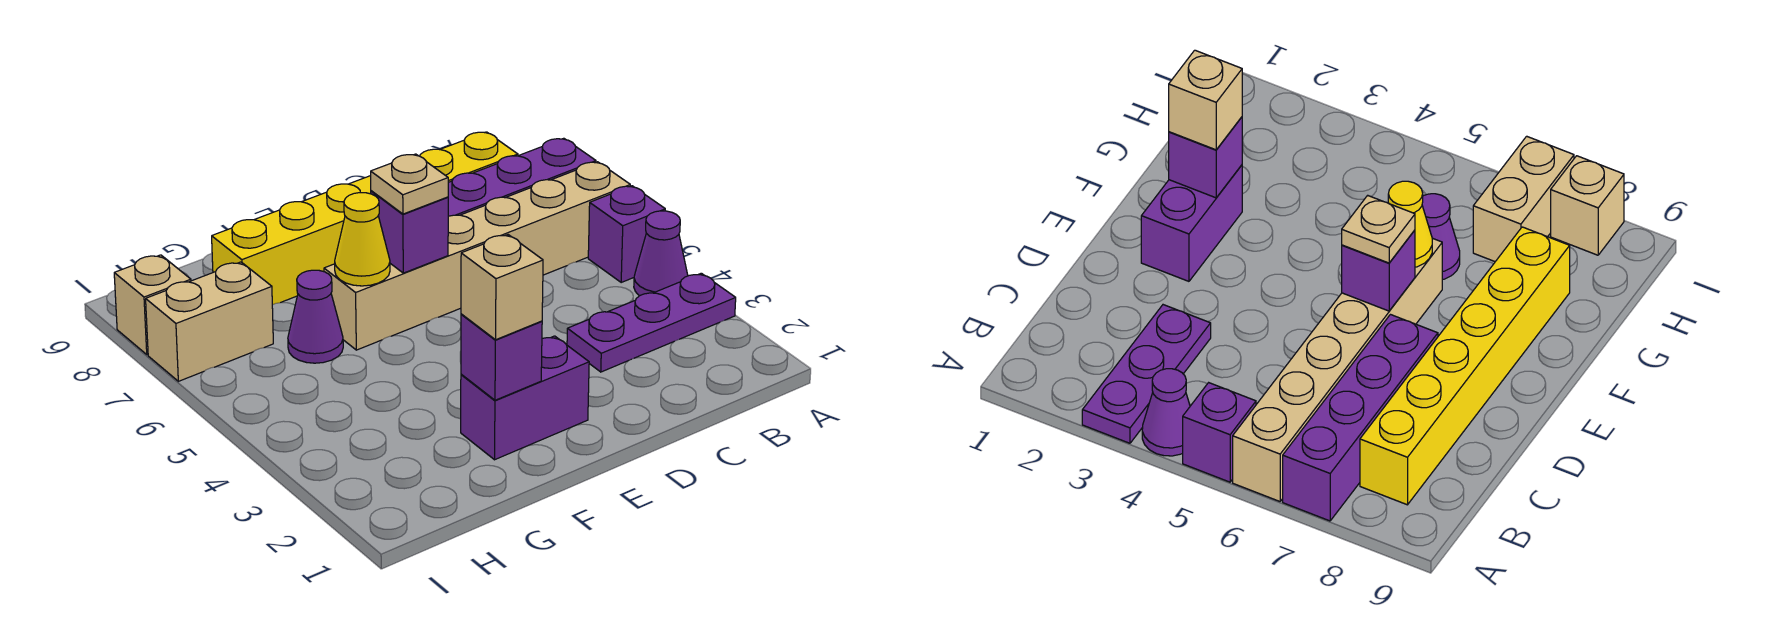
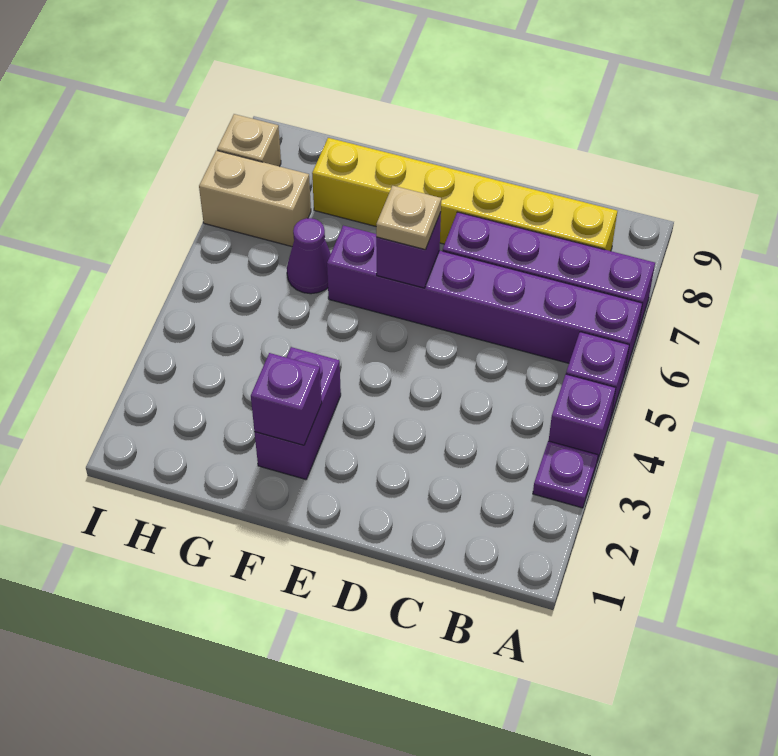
purple 1x3 plate [567,273,736,372] -> purple 1x1 plate [533,441,598,508]
purple 1x1 cone [634,211,688,296] -> purple 1x1 brick [549,374,616,461]
tan 1x6 brick [324,162,630,350] -> purple 1x6 brick [327,225,643,376]
purple 1x2 brick [461,336,589,460] -> purple 1x2 brick turned to [255,347,341,479]
tan 1x1 brick [461,235,543,340] -> none
yellow 1x1 cone [335,193,390,286] -> none

